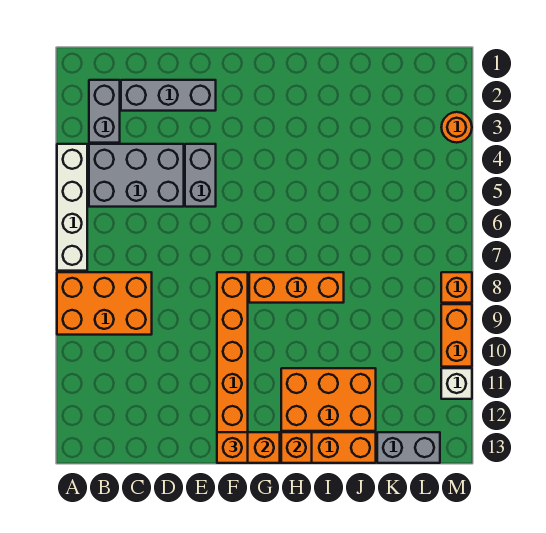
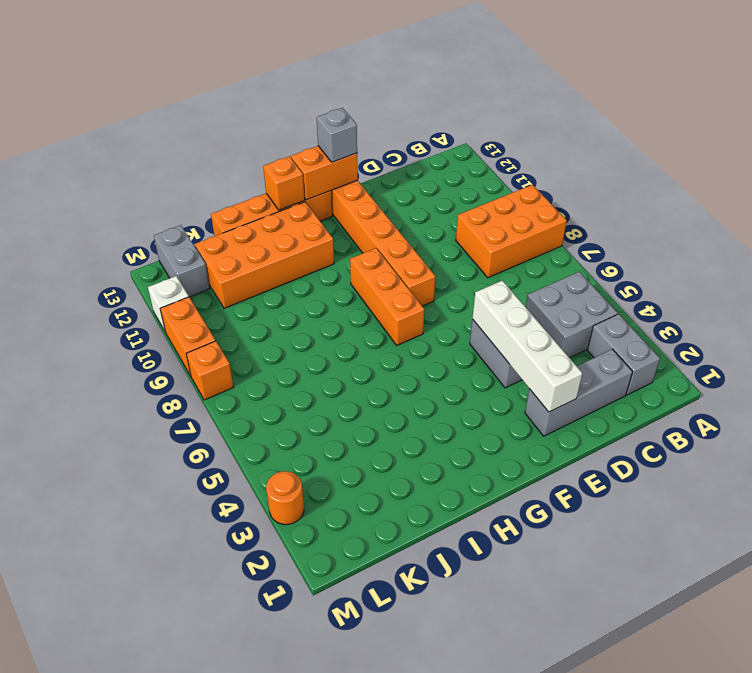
white 1x4 brick [57,144,87,271] -> white 1x4 brick moved to [472,281,582,412]
grey 2x3 brick [89,144,184,207] -> grey 2x2 brick [526,272,618,358]
orange 1x1 brick [217,432,248,463] -> grey 1x1 brick [317,108,357,162]
orange 1x3 brick [249,272,344,303] -> orange 1x3 brick turned to [350,248,424,345]
orange 2x3 brick [281,368,376,431] -> orange 2x4 brick [195,202,334,308]
grey 1x2 brick [377,432,440,463] -> grey 1x2 brick turned to [154,225,210,297]

